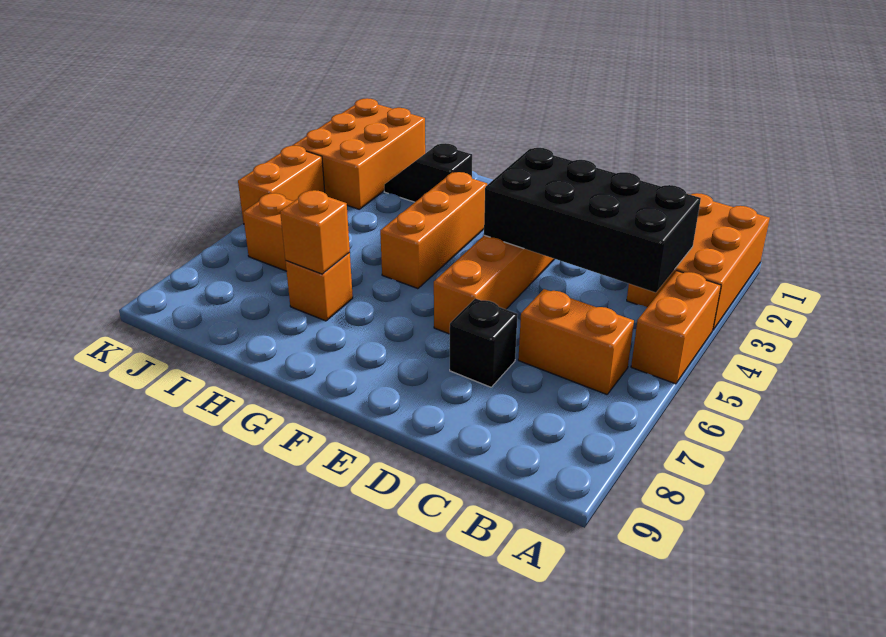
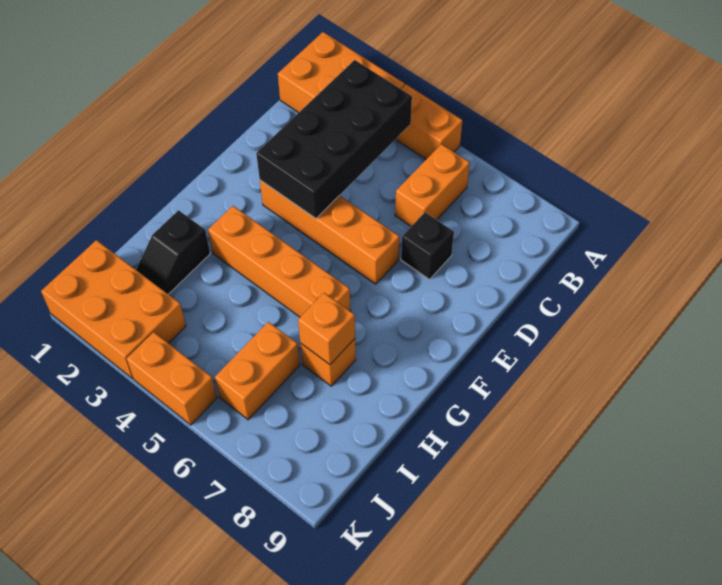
orange 1x3 brick [380,172,487,289] -> orange 1x4 brick [208,206,350,317]

